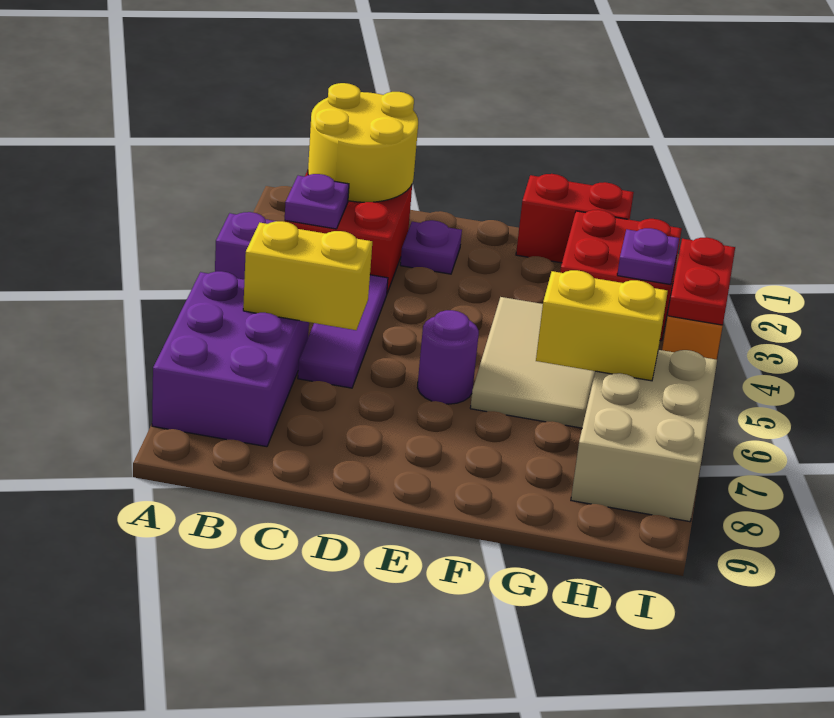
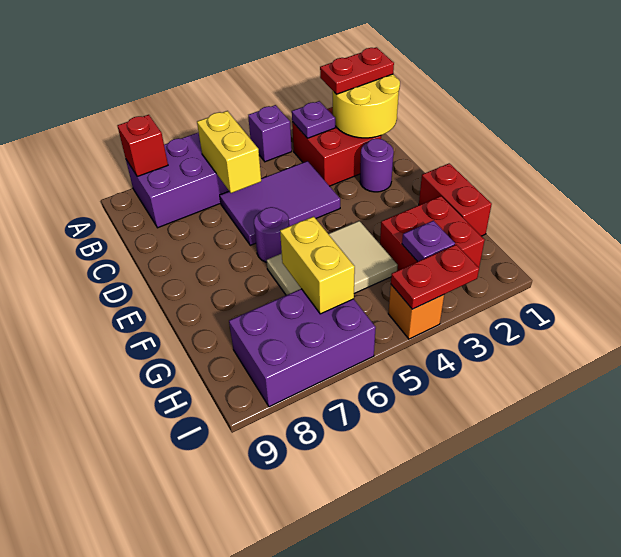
none -> red 1x1 brick [117,115,168,176]
none -> red 1x2 plate [320,47,394,94]
purple 1x3 tile [298,275,388,388] -> purple 2x3 tile [220,161,340,245]
purple 1x1 plate [400,220,462,274] -> purple 1x1 round brick [360,139,394,192]
tan 2x3 brick [571,350,717,522] -> purple 2x3 brick [229,289,376,407]

